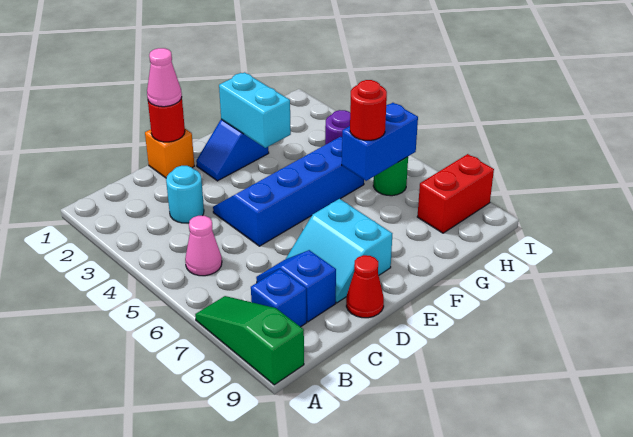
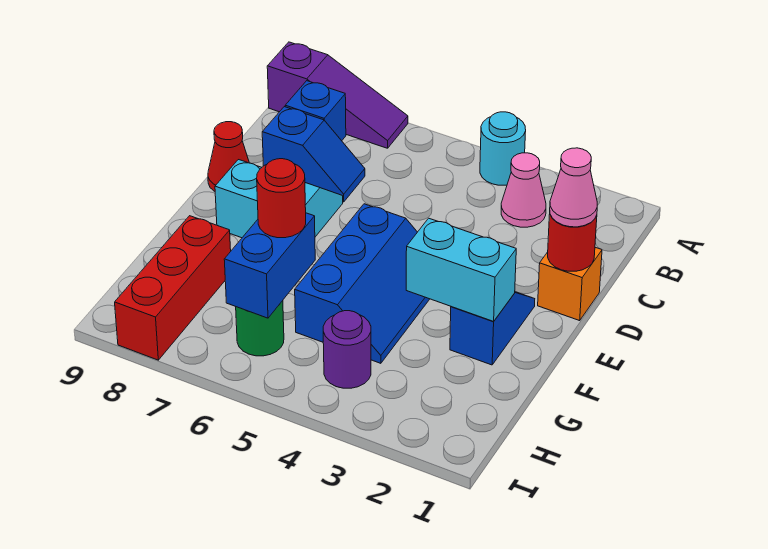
green 1x3 slope [195,296,304,385] -> purple 1x3 slope [267,42,408,148]
pink 1x1 cone [185,216,222,276] -> pink 1x1 cone moved to [501,153,546,227]
cyan 1x1 round brick [166,166,204,223] -> cyan 1x1 round brick moved to [480,112,526,185]
blue 2x4 slope [213,137,364,246] -> blue 2x3 slope [295,204,429,363]
red 1x2 brick [417,154,494,233] -> red 1x3 brick [115,216,231,360]

